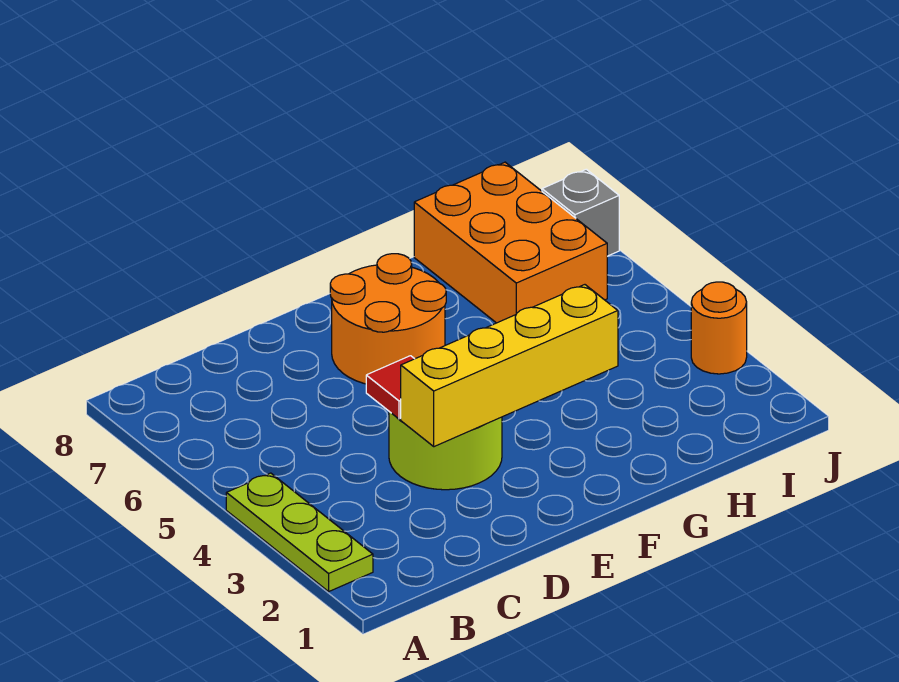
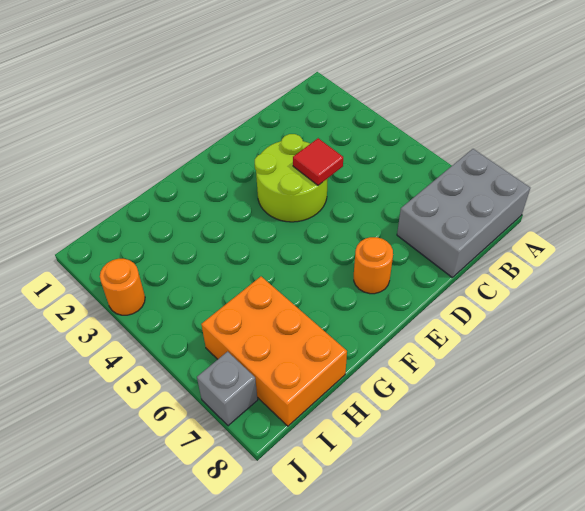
lime 1x3 plate [226,473,373,591] -> none
none -> grey 2x3 brick [397,149,530,277]
yellow 1x4 brick [401,285,618,447] -> none
orange 2x2 round brick [330,254,446,384] -> orange 1x1 round brick [354,237,393,294]

